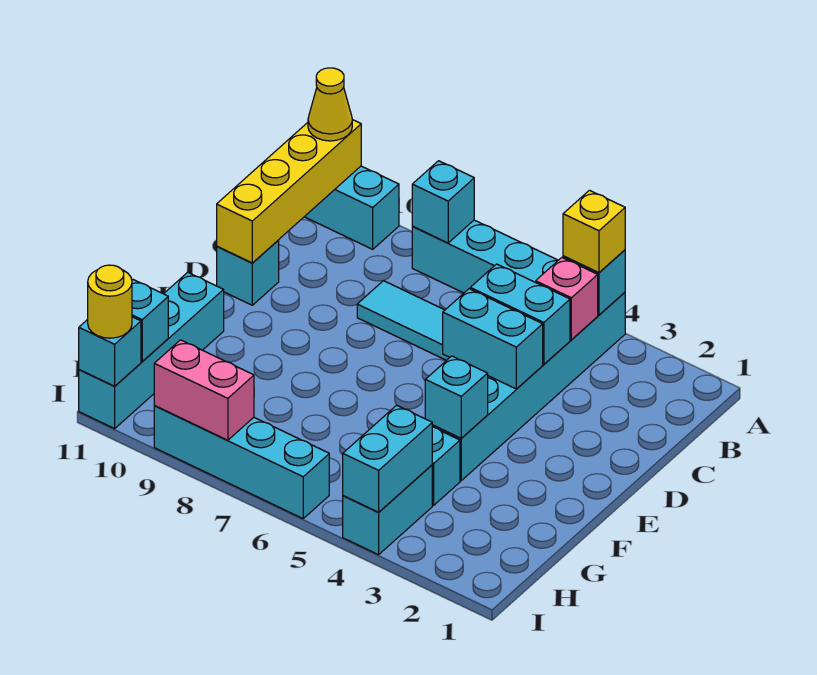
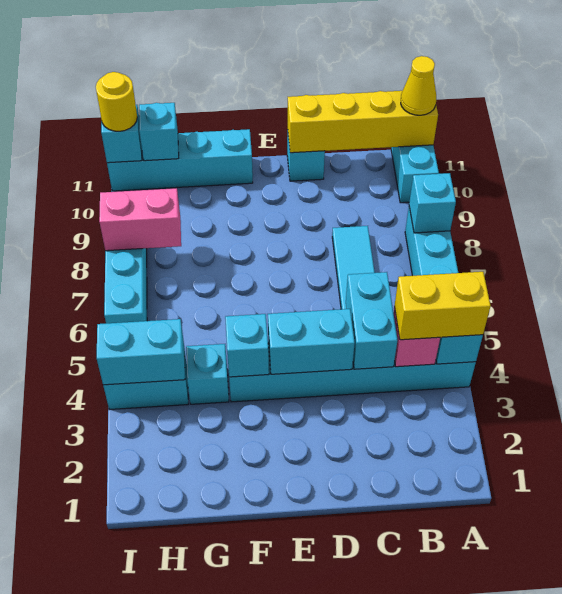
yellow 1x1 brick [563,190,625,273] -> yellow 1x2 brick [394,272,491,340]
cyan 1x2 brick [443,289,543,389] -> cyan 1x2 brick turned to [268,309,355,374]
pink 1x2 brick [154,340,254,440] -> pink 1x2 brick turned to [99,188,181,251]

